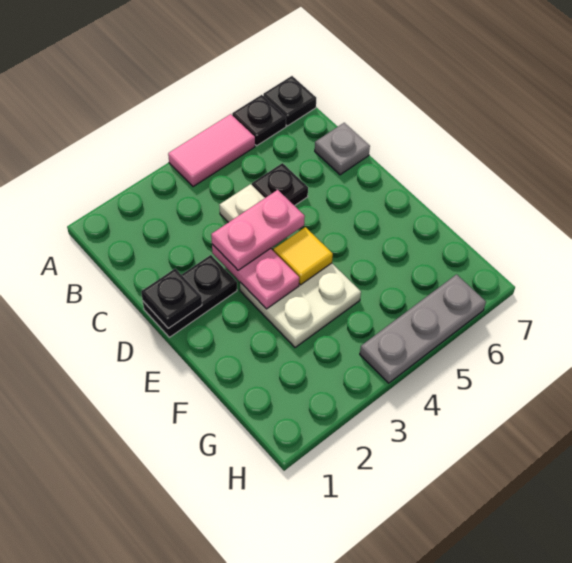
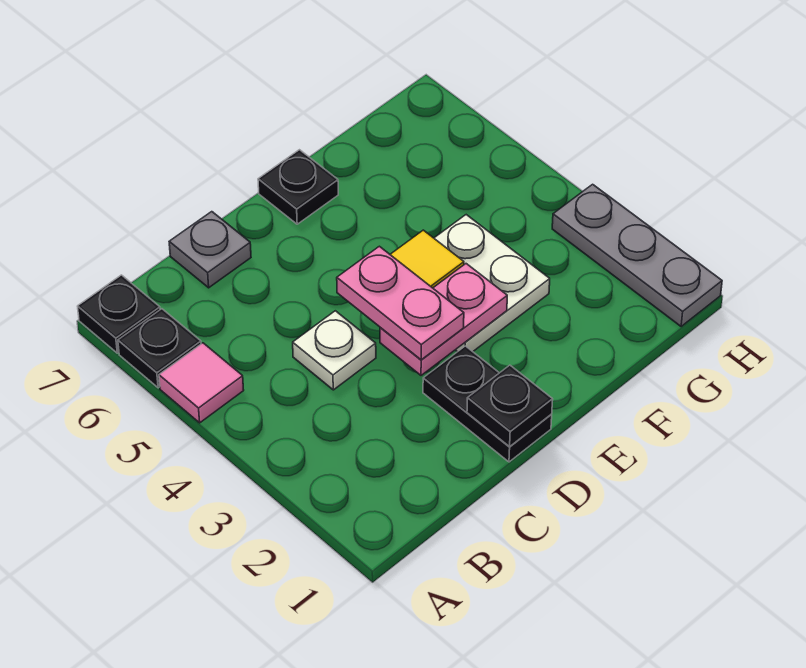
pink 1x2 tile [168,114,255,187] -> pink 1x1 tile [159,343,244,423]
black 1x1 plate [252,163,308,206] -> black 1x1 plate moved to [258,150,338,224]
grey 1x3 plate [360,275,486,383] -> grey 1x3 plate moved to [552,184,722,326]

